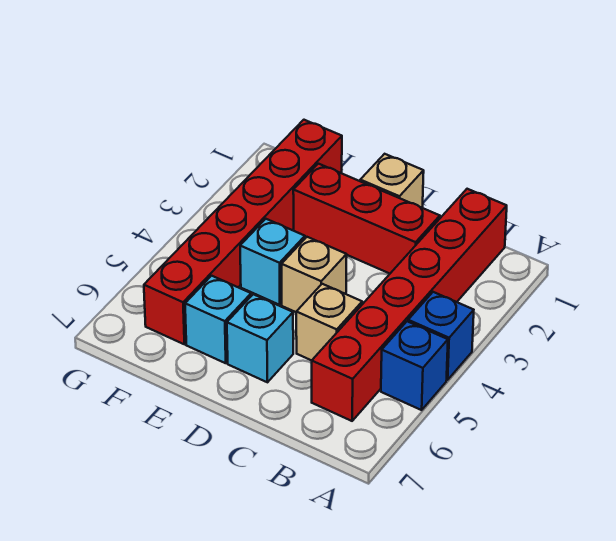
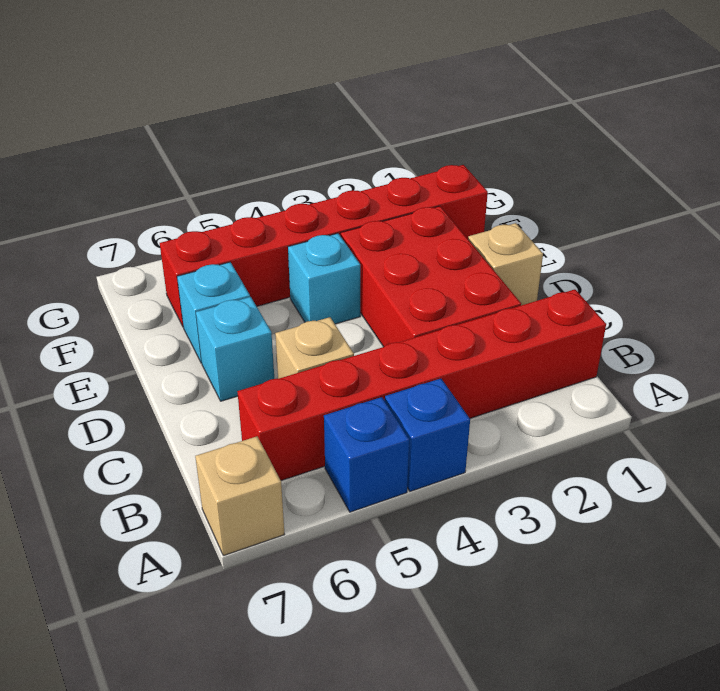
red 1x3 brick [293,164,440,274] -> red 2x3 brick [341,206,521,347]
tan 1x1 brick [282,237,347,312] -> tan 1x1 brick moved to [195,436,285,556]

